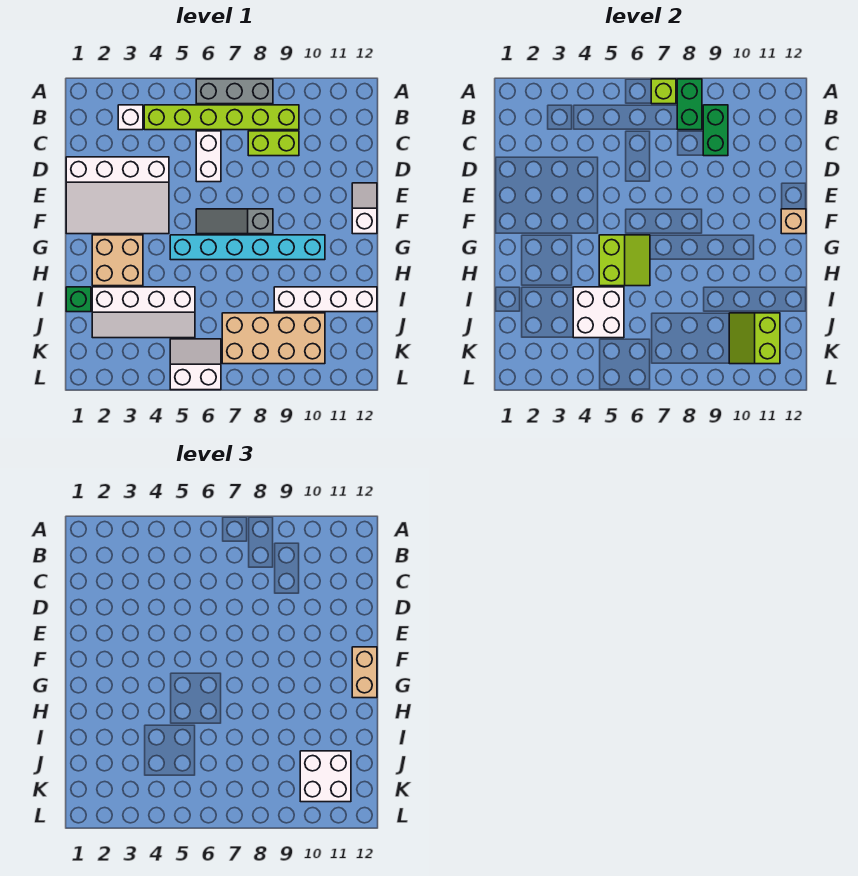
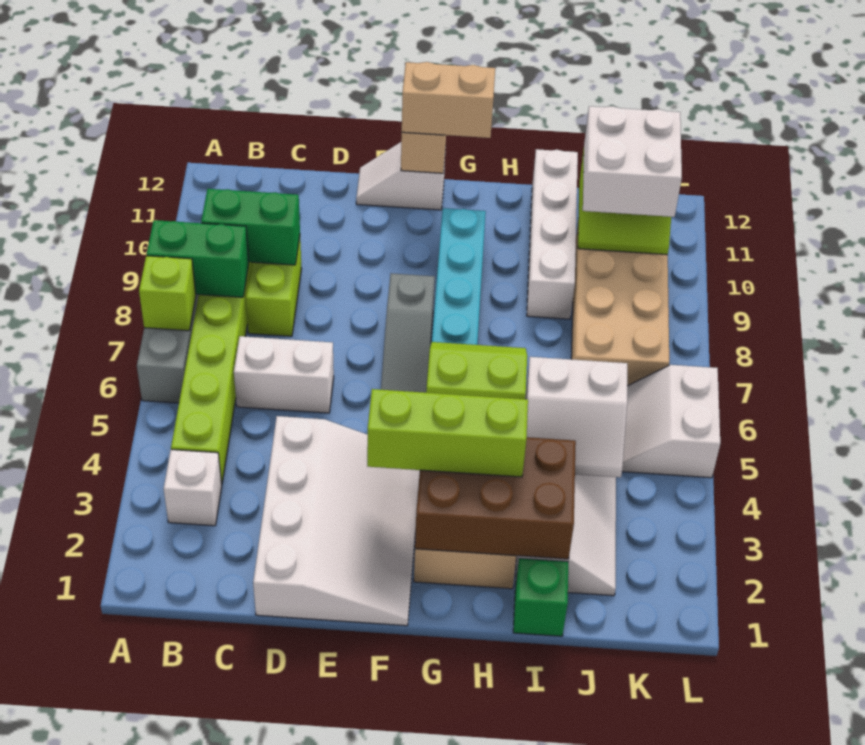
none -> lime 1x3 brick [367,389,528,477]
none -> brown 2x3 brick [415,437,576,559]
white 2x2 brick [573,287,624,338] -> white 2x2 slope [525,357,627,477]

